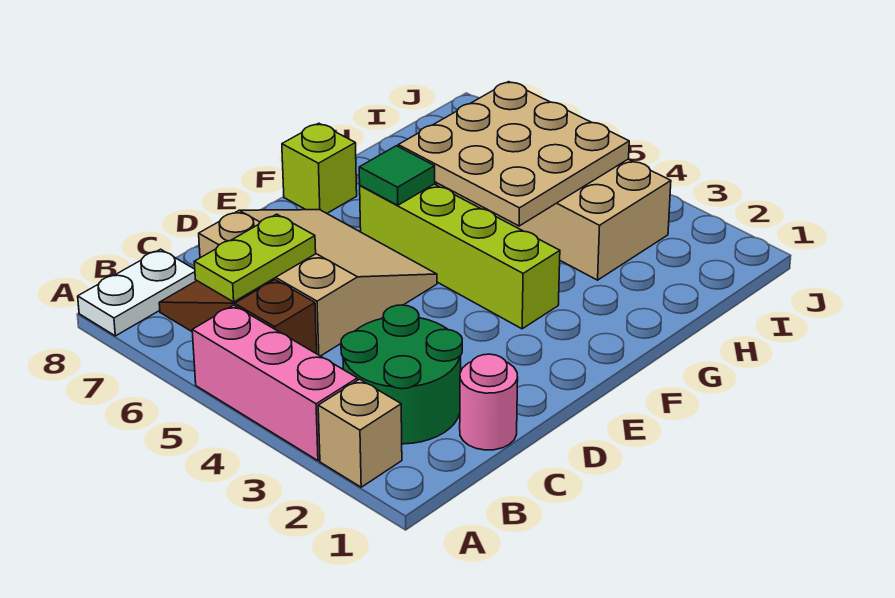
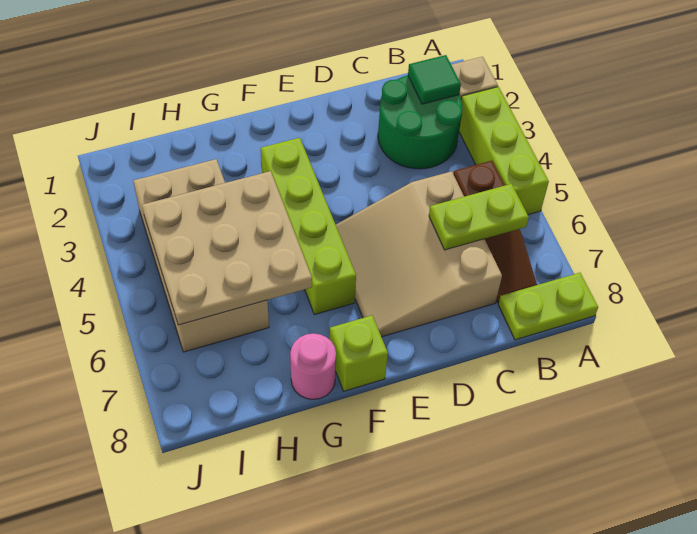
pink 1x3 brick [192,305,357,461] -> lime 1x3 brick [459,87,549,215]
white 1x2 plate [78,249,197,336] -> lime 1x2 plate [498,273,598,340]
pink 1x1 round brick [460,354,518,450] -> pink 1x1 round brick moved to [290,333,336,399]
green 1x1 tile [359,146,435,205] -> green 1x1 tile moved to [408,55,461,104]

